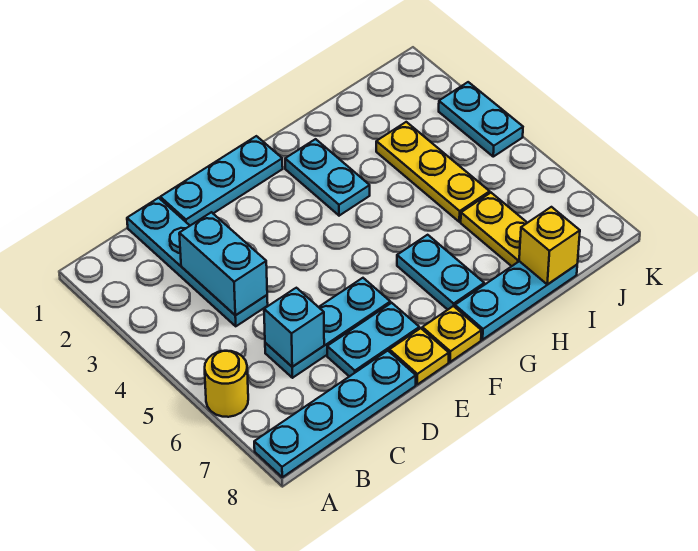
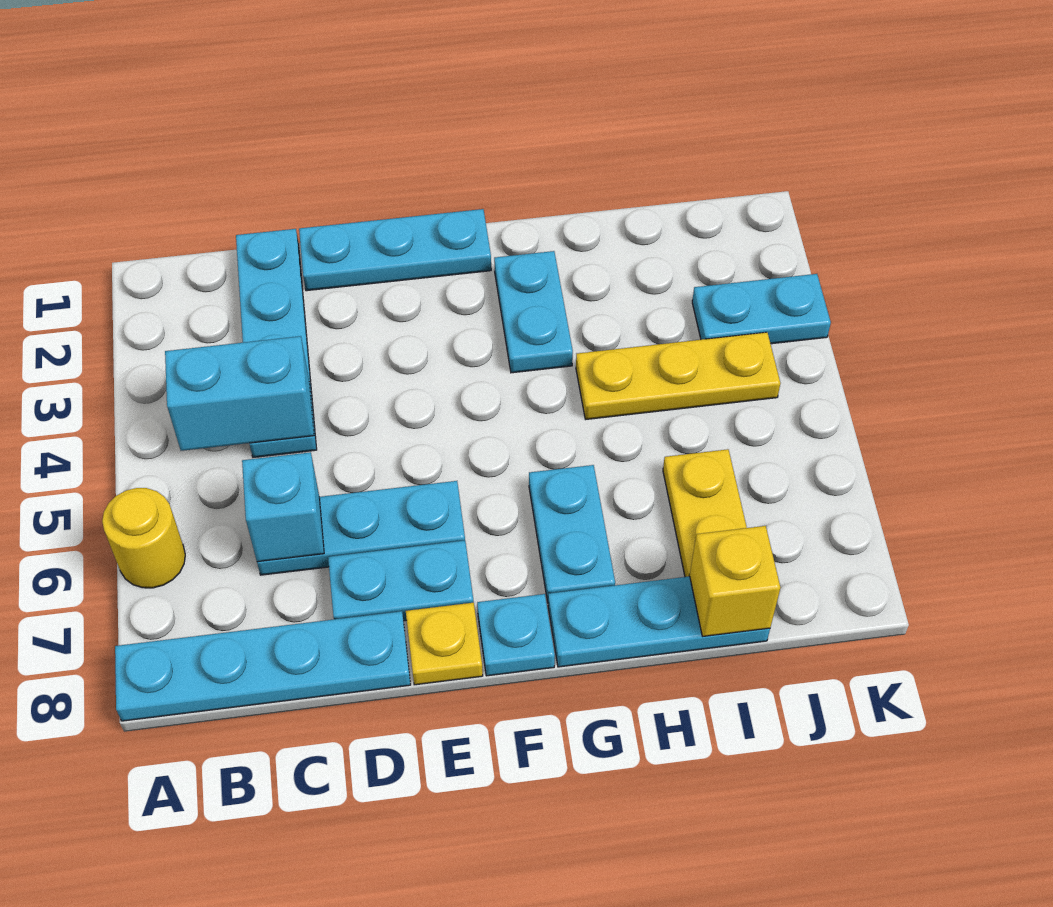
cyan 1x2 brick [179,212,267,315] -> cyan 1x2 brick turned to [165,336,314,451]
yellow 1x1 plate [422,306,481,362] -> cyan 1x1 plate [477,594,555,676]
yellow 1x3 plate [376,122,490,222] -> yellow 1x3 plate turned to [576,332,780,419]
cyan 1x2 plate [439,82,523,157] -> cyan 1x2 plate turned to [692,274,831,344]

